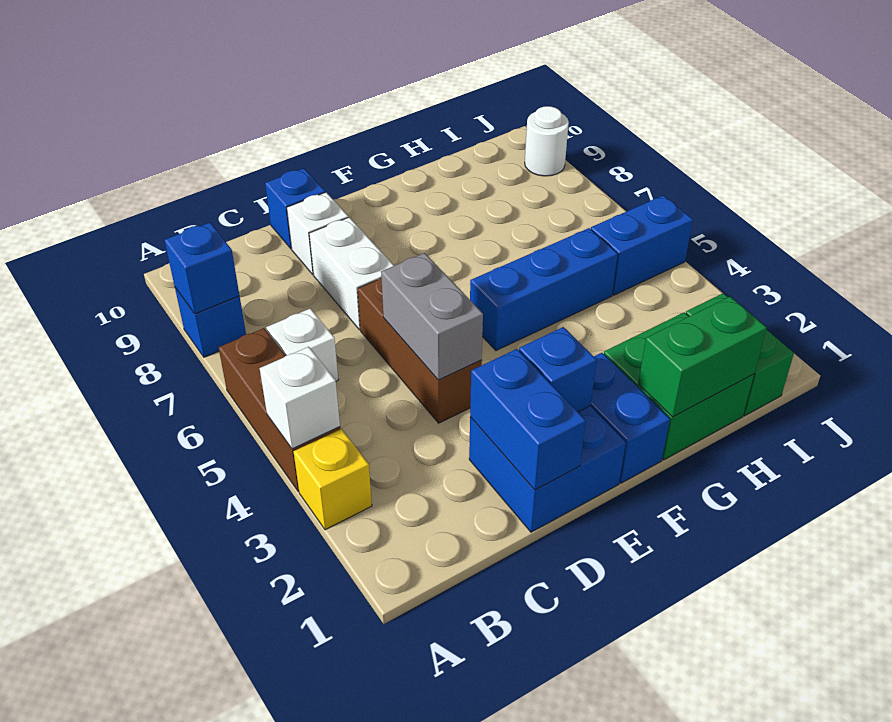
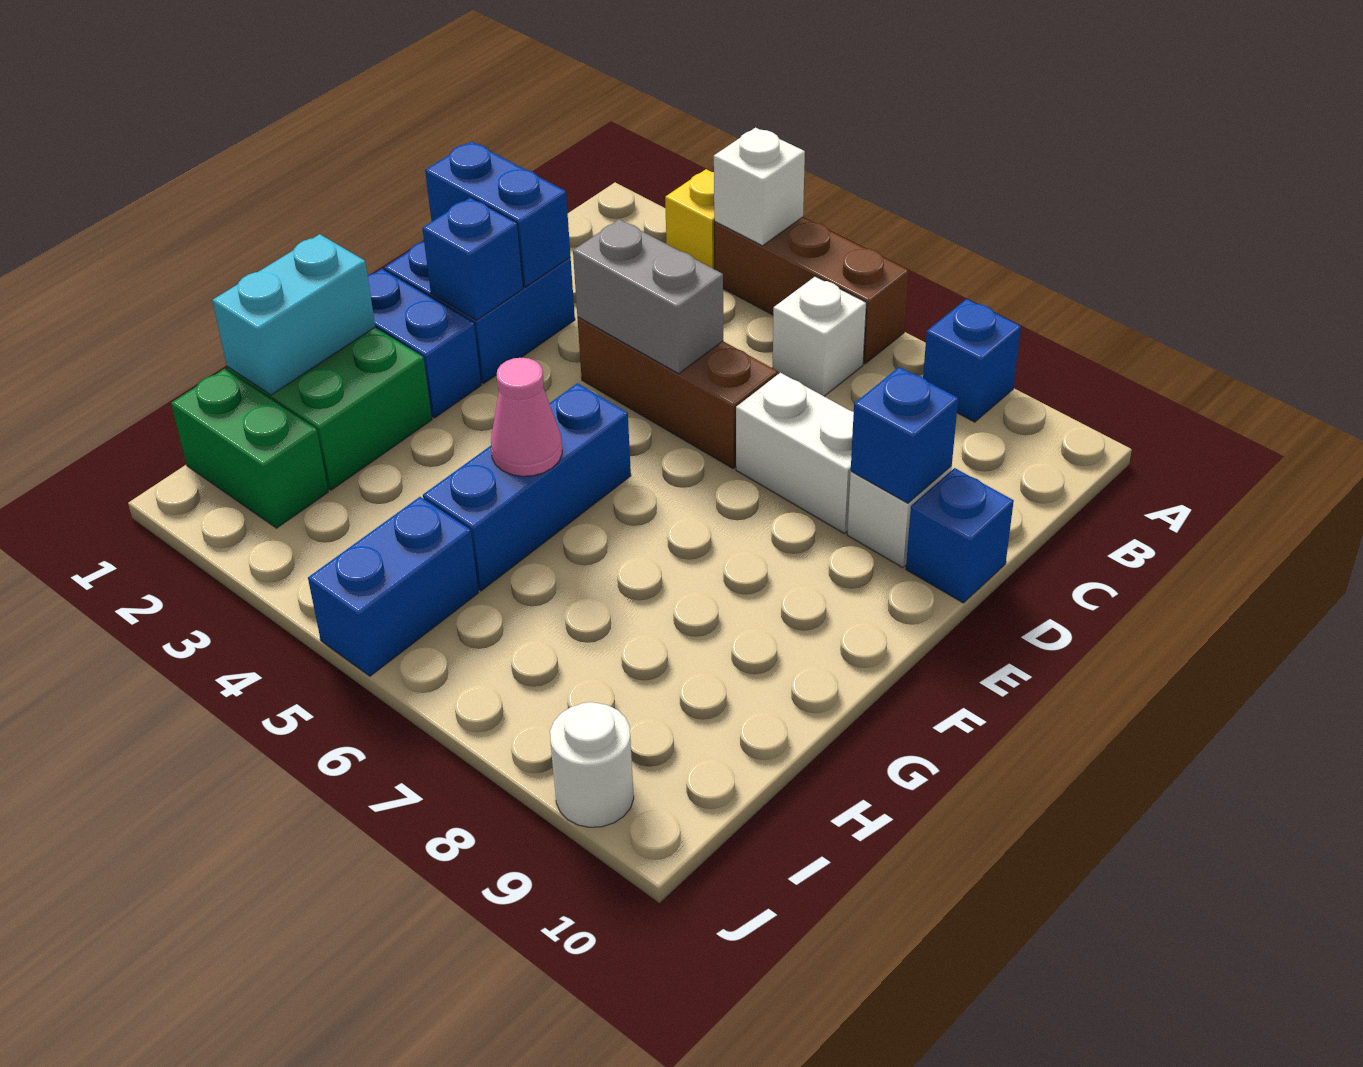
blue 1x1 brick [165,223,240,314] -> blue 1x1 brick moved to [851,367,958,503]
green 1x2 brick [638,297,767,417] -> cyan 1x2 brick [212,234,375,395]
none -> pink 1x1 cone [491,358,562,476]

